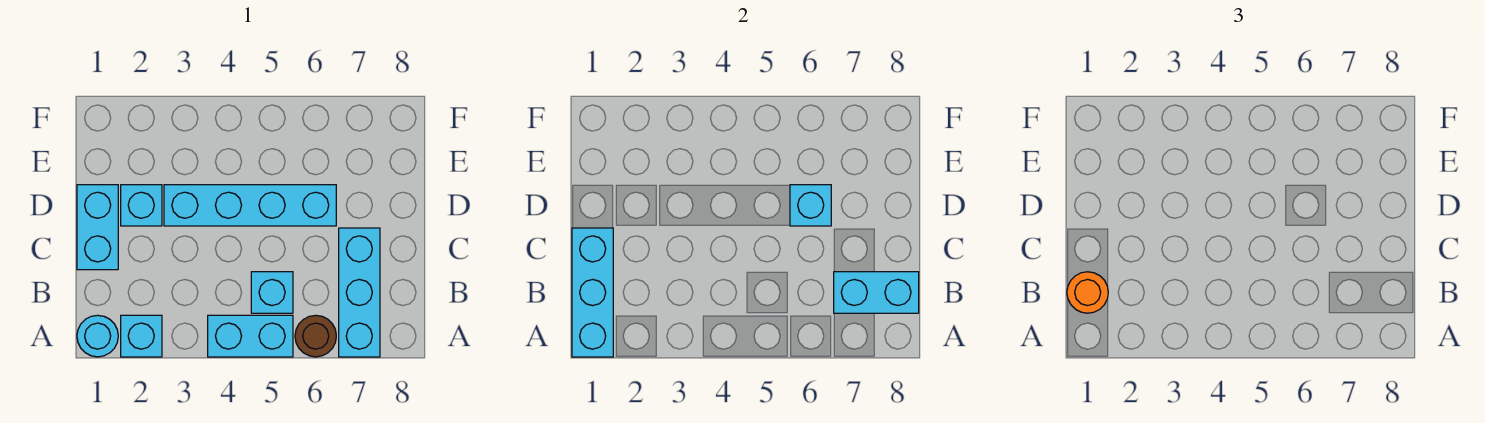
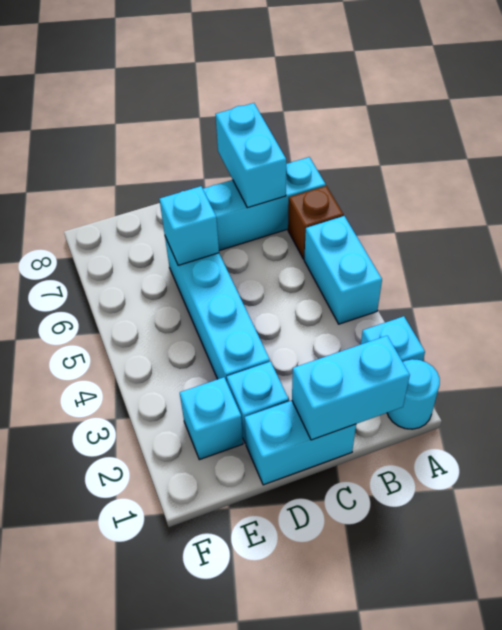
cyan 1x3 brick [572,228,613,357] -> cyan 1x2 brick [292,336,410,440]
brown 1x1 round brick [295,315,336,357] -> brown 1x1 brick [288,186,344,259]
orange 1x1 round brick [1067,272,1108,313] -> none
cyan 1x1 brick [251,272,293,313] -> cyan 1x1 brick moved to [180,377,243,460]

